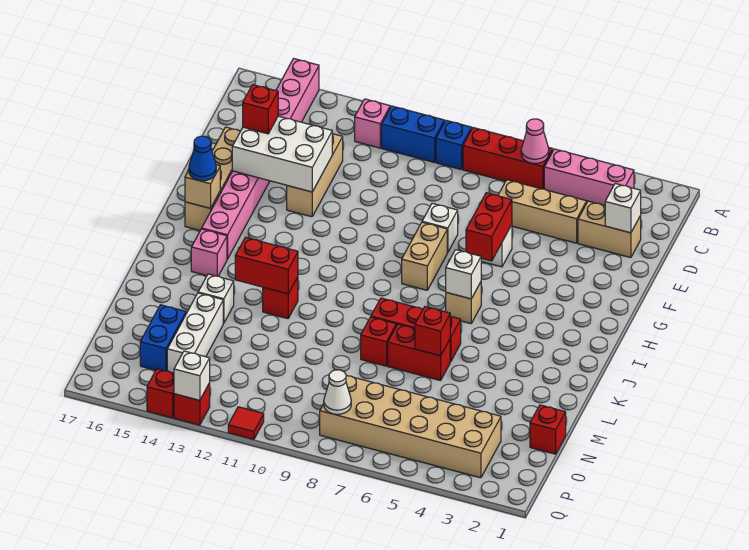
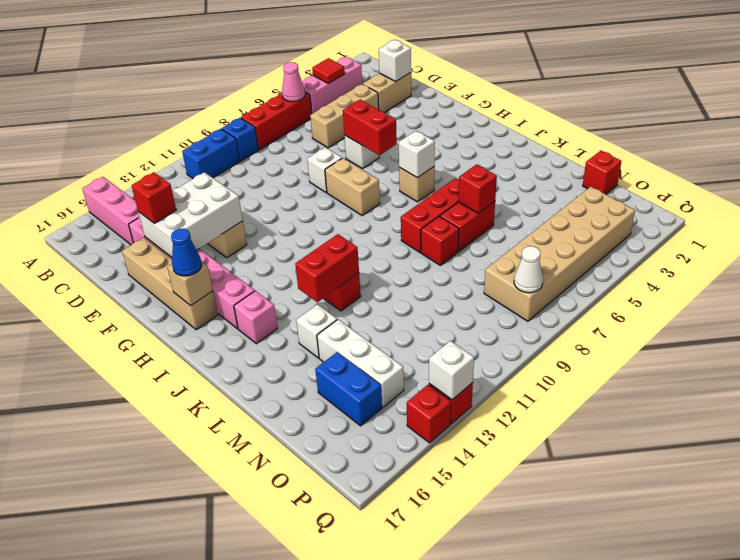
pink 1x1 brick [355,99,390,148] -> none
red 1x1 tile [228,407,264,439] -> red 1x1 tile moved to [312,58,345,84]

